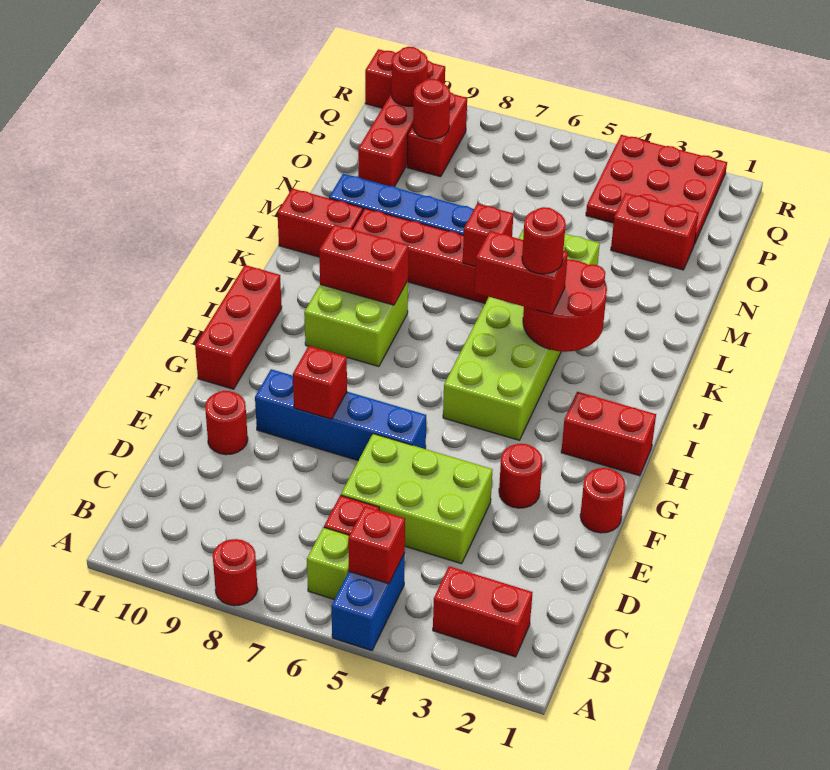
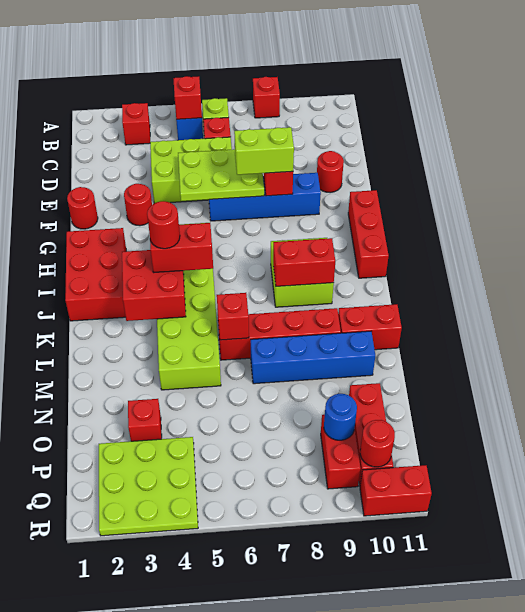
red 1x1 round brick [213,539,258,606] -> red 1x1 brick [253,77,280,118]
red 1x2 brick [433,566,532,657] -> red 1x1 brick [122,103,150,145]
none -> lime 2x3 plate [178,149,264,201]
none -> lime 1x2 brick [234,127,294,175]
red 1x2 brick [561,392,656,476] -> red 2x3 brick [65,228,126,321]
red 2x2 round brick [523,259,607,352] -> red 2x2 brick [122,250,186,321]
red 1x2 brick [611,193,699,270] -> red 1x1 brick [128,399,162,441]
red 3x3 plate [586,135,727,244] -> lime 3x3 plate [99,437,198,536]
red 1x1 round brick [413,79,450,139] -> blue 1x1 round brick [324,394,357,440]

